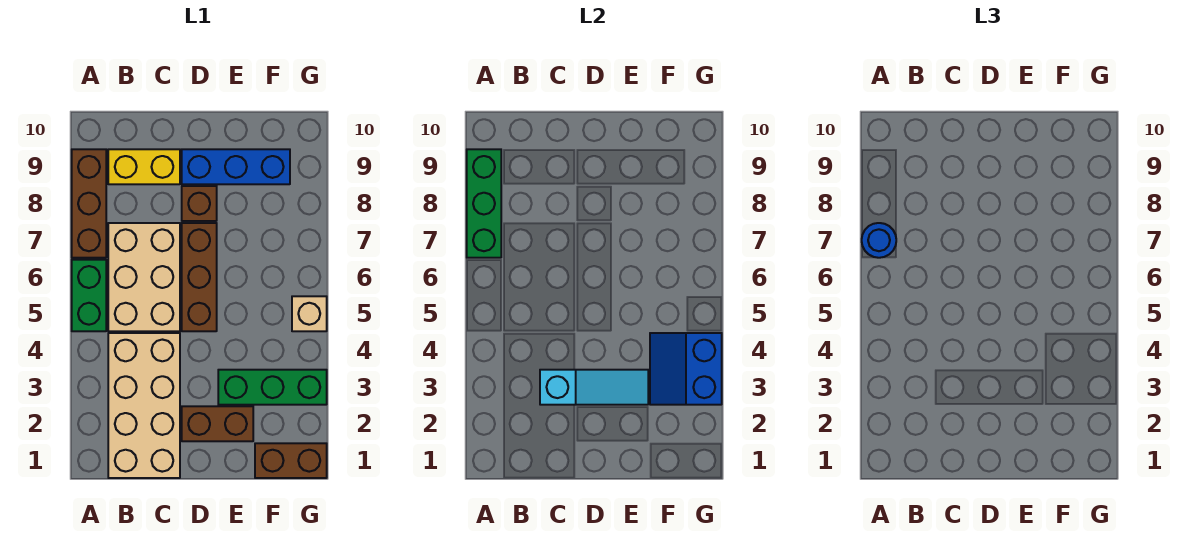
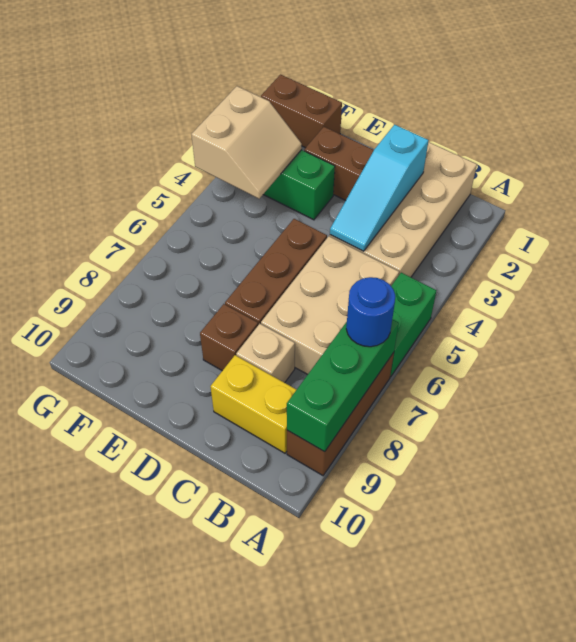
cyan 1x3 slope [540,370,648,405] -> cyan 1x3 slope turned to [330,125,429,251]
blue 1x3 brick [182,149,290,184] -> none
blue 2x2 slope [650,333,722,405] -> tan 2x2 slope [192,86,302,199]
tan 1x1 brick [292,296,327,331] -> tan 1x1 brick moved to [236,324,295,383]

